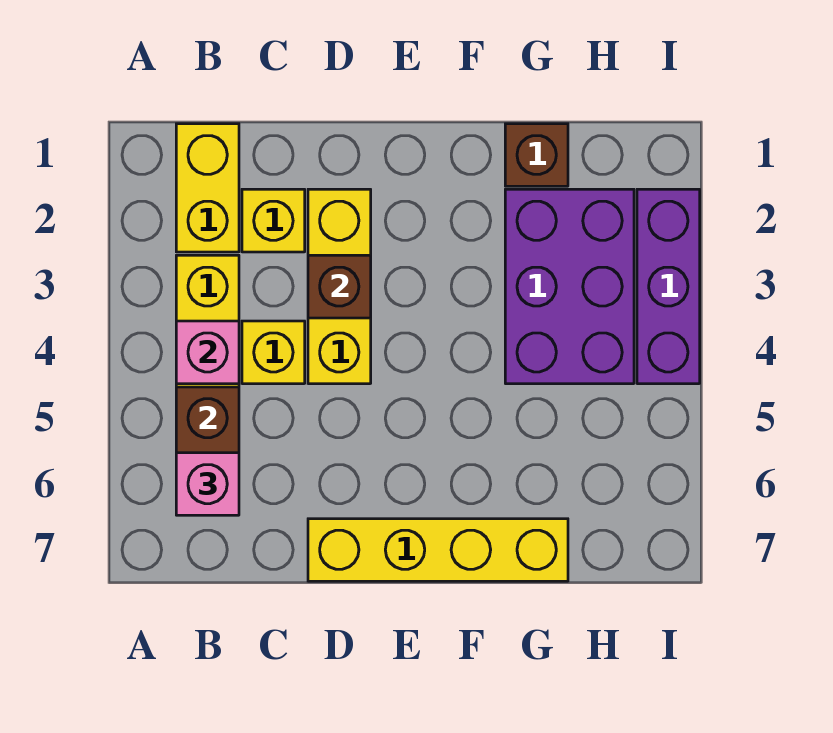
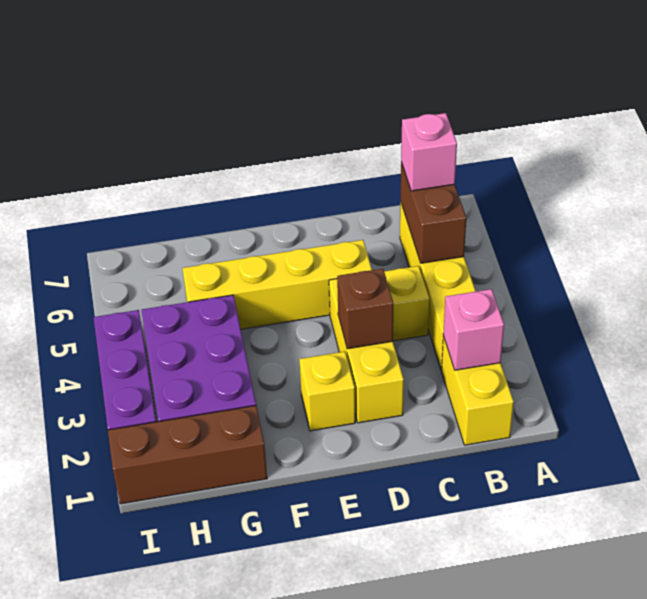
pink 1x1 brick [176,321,239,384] -> pink 1x1 brick moved to [443,289,504,370]
yellow 1x1 brick [242,189,305,252] -> yellow 1x1 brick moved to [299,352,355,431]
yellow 1x4 brick [308,519,568,581] -> yellow 1x4 brick moved to [182,240,372,329]
brown 1x1 brick [505,124,568,186] -> brown 1x3 brick [108,406,267,504]

